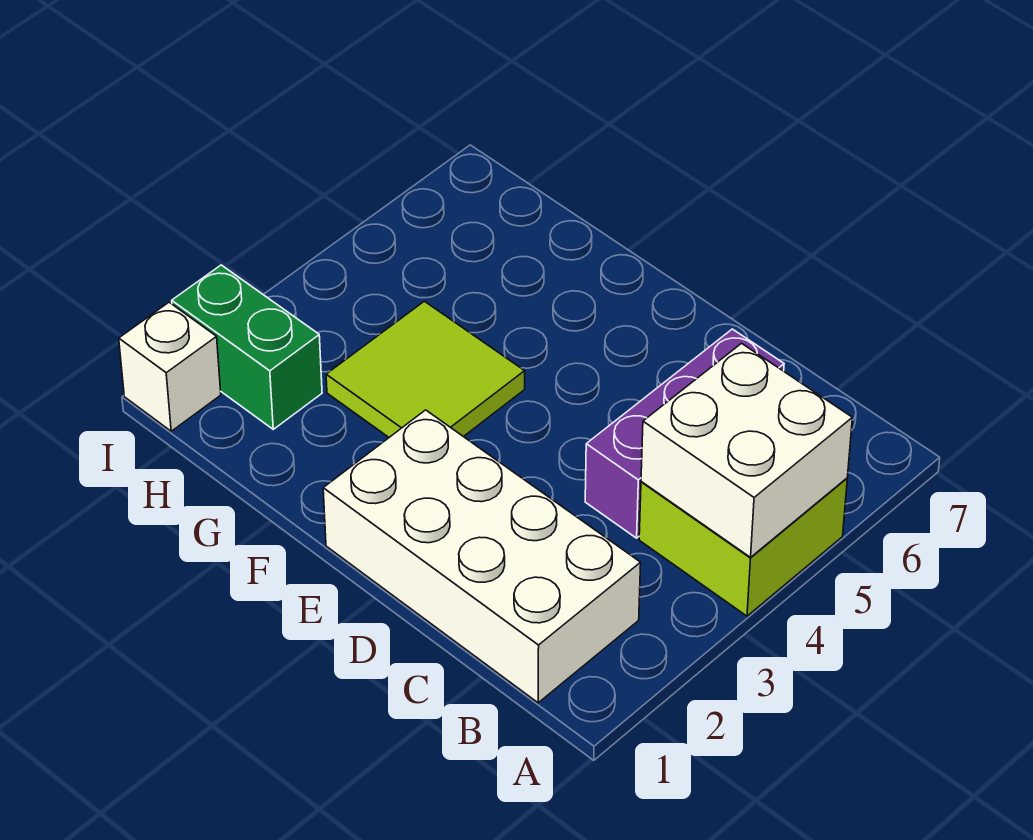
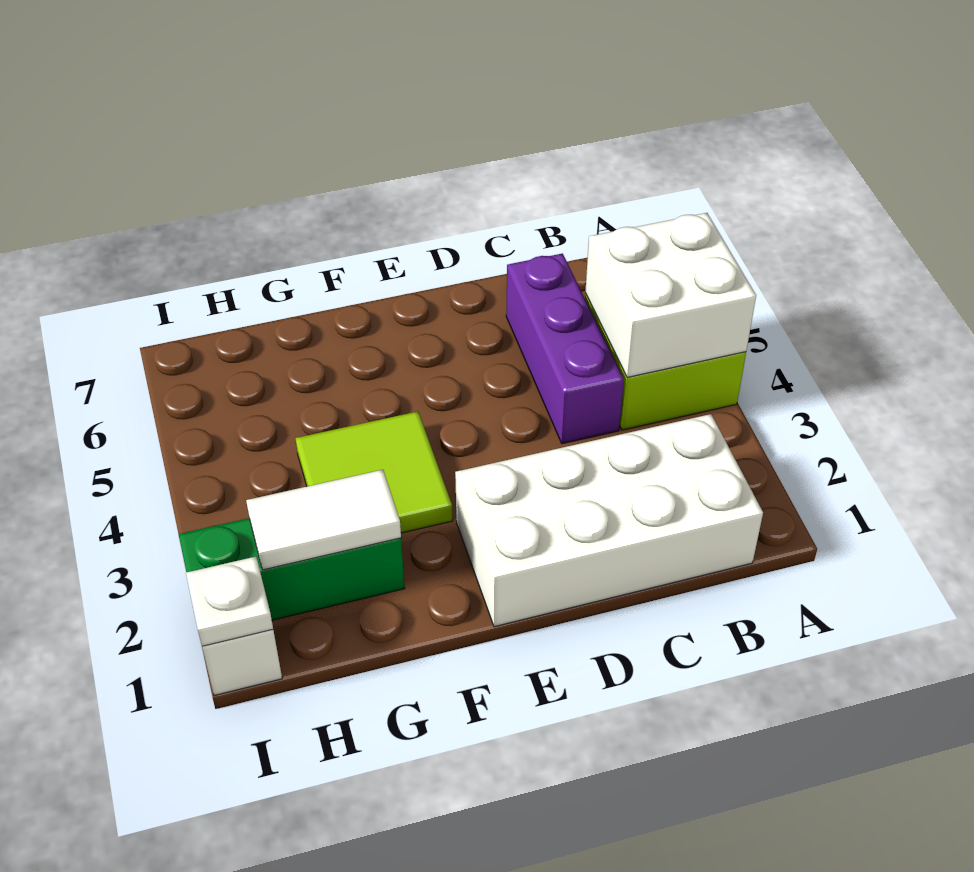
none -> white 1x2 tile [246,470,401,570]
green 1x2 brick [172,265,322,429] -> green 1x3 brick [178,518,405,620]
none -> white 1x1 plate [186,557,273,646]

